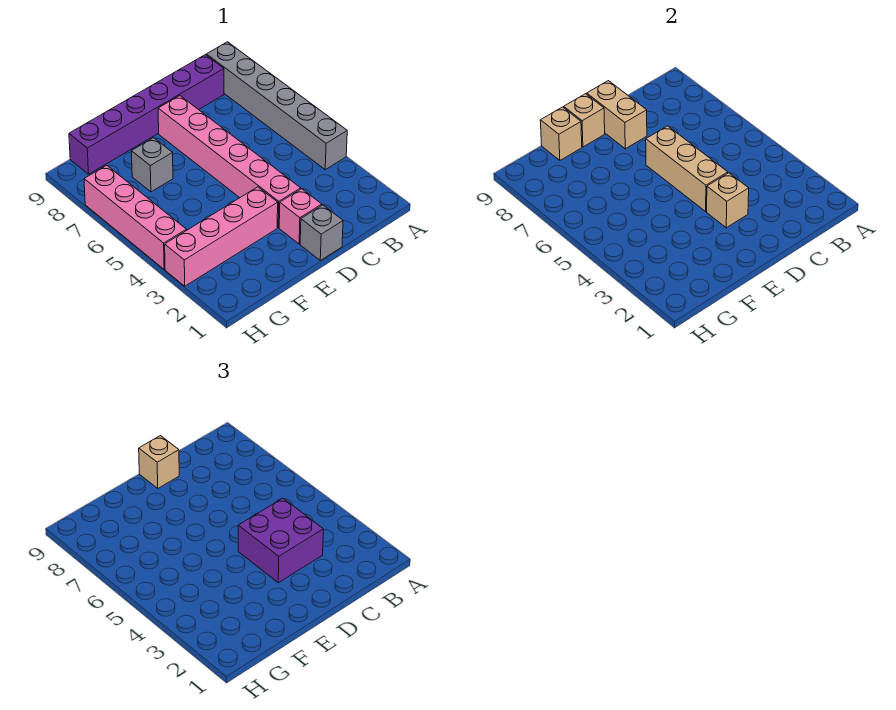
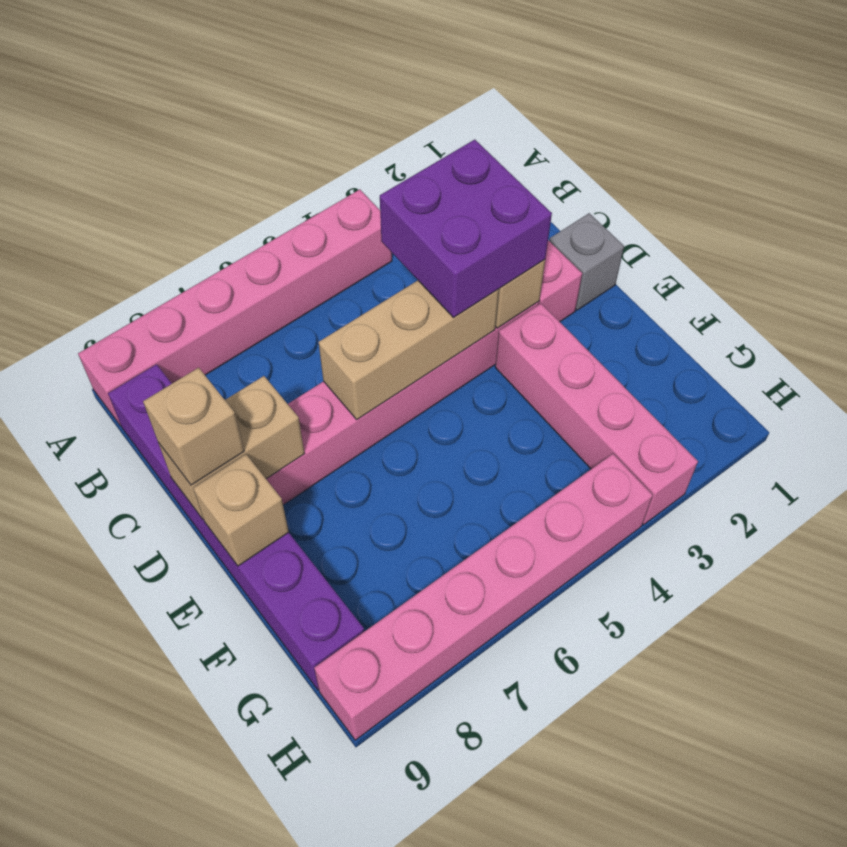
grey 1x6 brick [206,42,347,170] -> pink 1x6 brick [78,190,392,426]
grey 1x1 brick [131,138,173,192] -> none
tan 1x1 brick [540,107,582,160] -> none
pink 1x4 brick [84,165,186,269] -> pink 1x6 brick [314,454,653,740]

